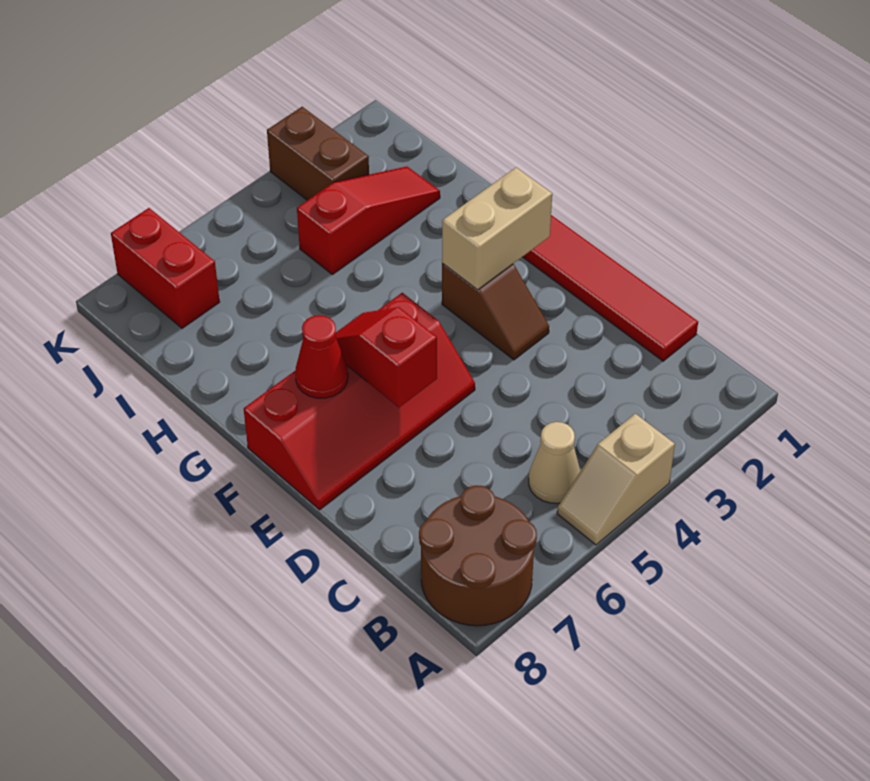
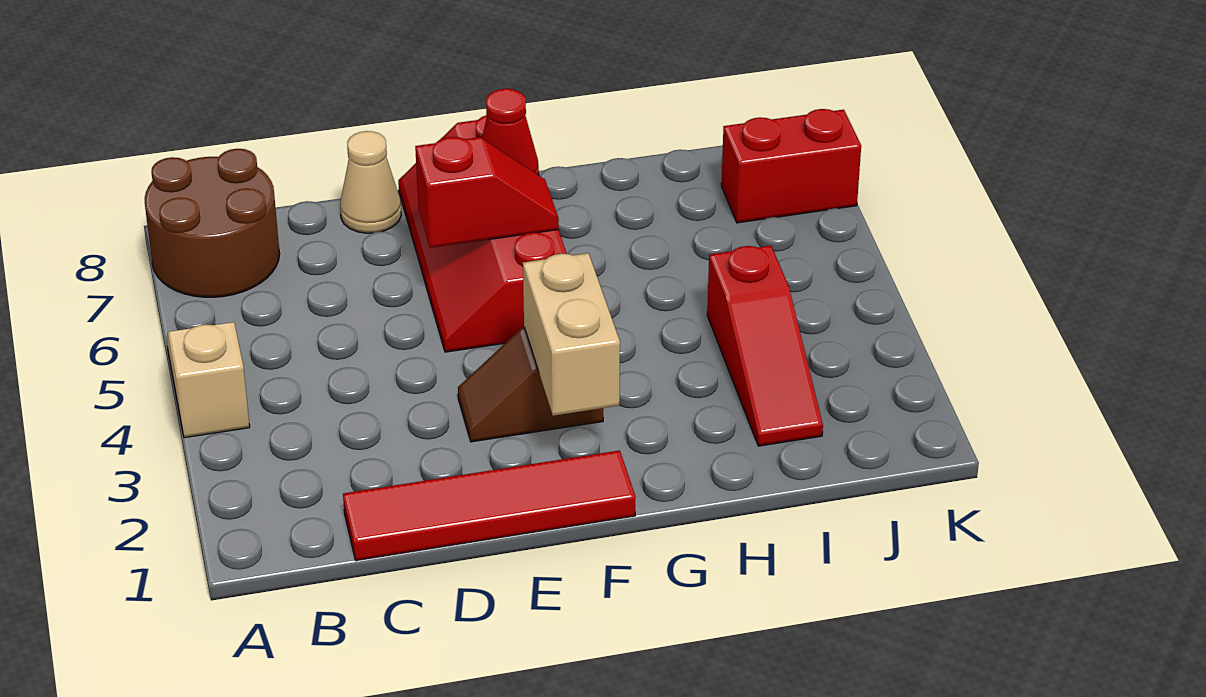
tan 1x1 cone [529,422,580,503] -> tan 1x1 cone moved to [340,131,401,233]
brown 1x2 brick [267,107,369,200] -> none

